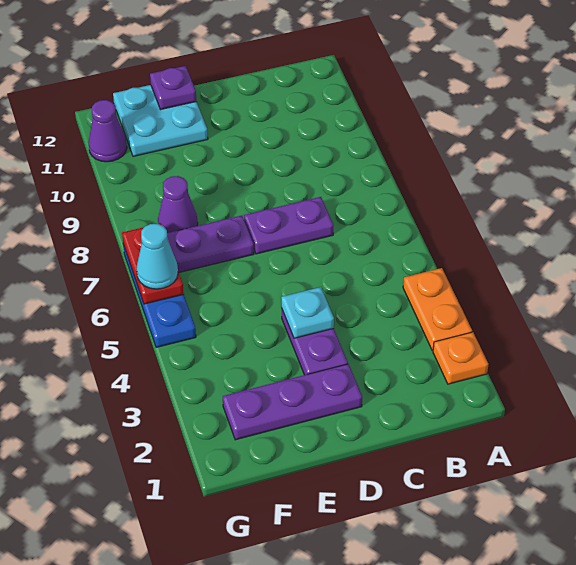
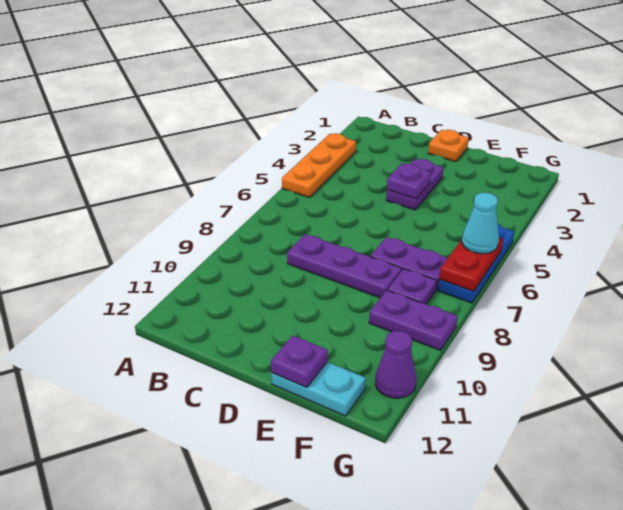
orange 1x1 plate [433,332,488,384] -> orange 1x1 plate moved to [428,130,469,162]
orange 1x2 plate [403,268,472,351] -> orange 1x3 plate [282,133,356,197]
purple 1x2 plate [244,197,334,254] -> purple 1x2 plate moved to [369,290,458,350]
purple 1x3 plate [223,364,362,440] -> purple 1x3 plate moved to [287,234,402,298]
cyan 1x1 plate [281,287,334,338] -> purple 1x1 plate [387,163,431,199]
cyan 2x2 plate [113,85,208,156] -> cyan 1x2 plate [271,362,366,416]
purple 1x1 cone [158,176,198,233] -> purple 1x1 plate [387,269,437,304]

